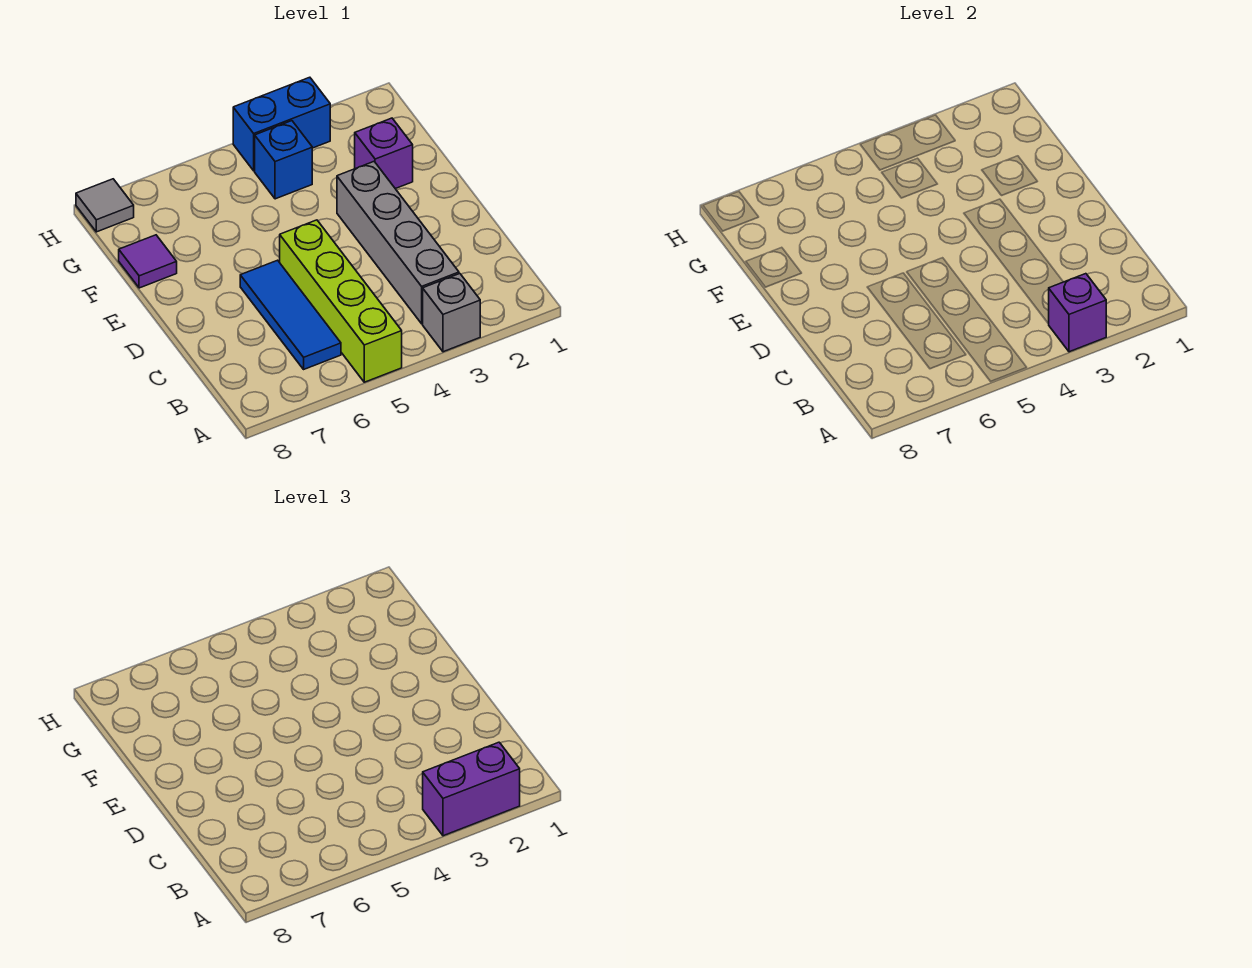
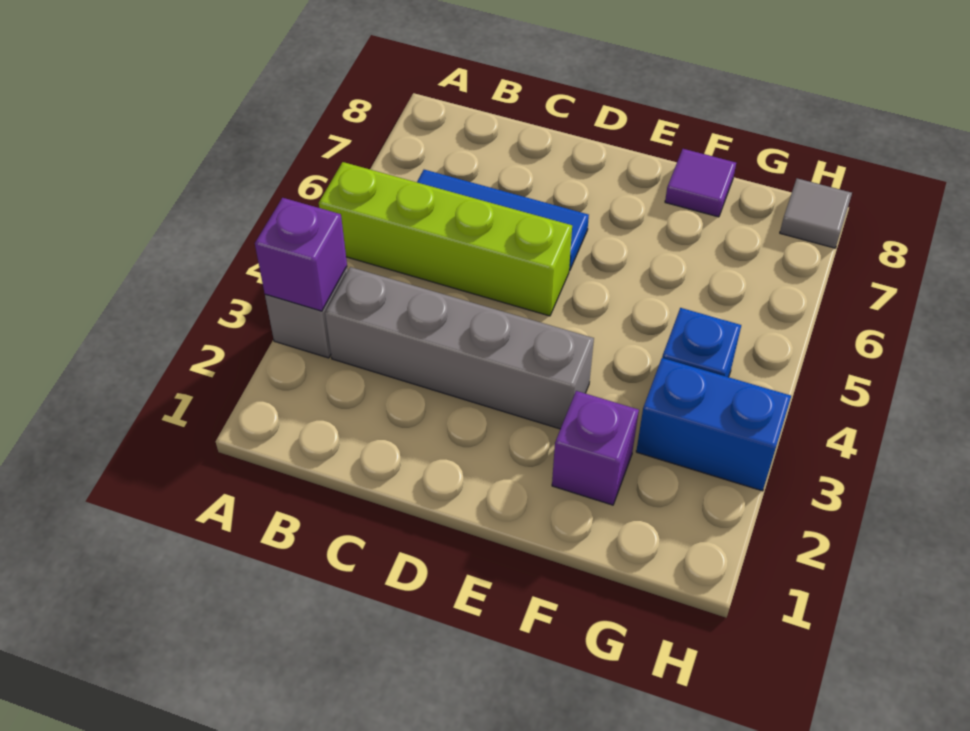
purple 1x2 brick [423,742,520,836] -> none
blue 1x2 brick [233,77,330,171] -> blue 1x2 brick turned to [636,358,791,491]

